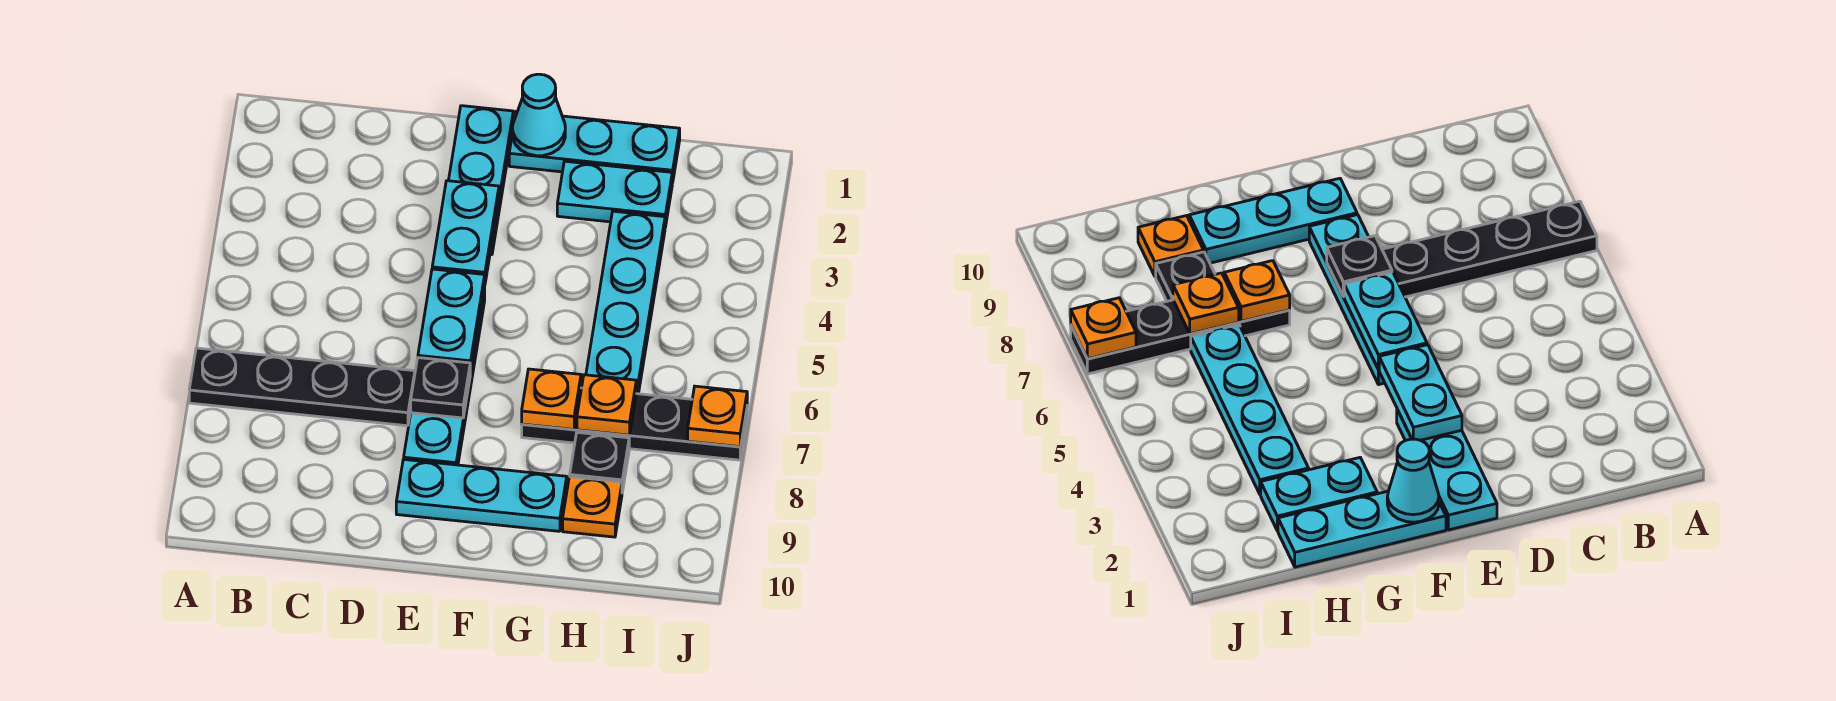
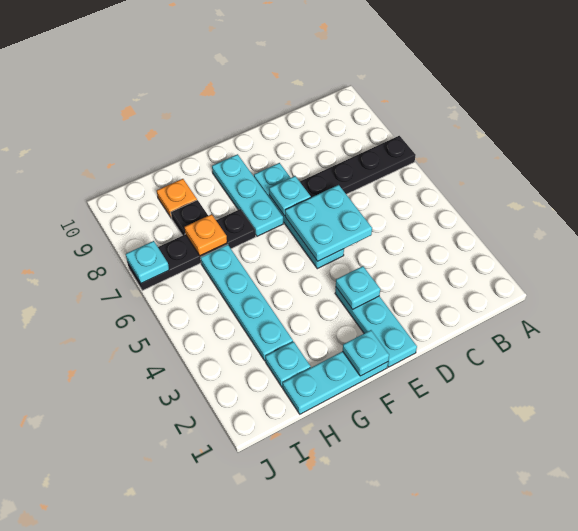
cyan 1x2 plate [432,181,499,282] -> cyan 1x1 plate [336,266,380,310]
cyan 1x2 plate [418,269,485,374] -> cyan 2x2 plate [285,185,372,261]
black 1x1 plate [411,358,470,418] -> cyan 1x1 plate [269,176,311,216]
cyan 1x3 plate [396,459,567,531] -> cyan 1x3 plate turned to [212,154,283,236]
cyan 1x1 cone [513,74,565,156] -> cyan 1x1 plate [343,330,389,376]
cyan 1x2 plate [557,161,672,227] -> cyan 1x1 plate [265,342,311,387]
orange 1x1 plate [522,369,581,429] -> none
orange 1x1 plate [688,386,747,447] -> cyan 1x1 plate [126,241,169,283]

